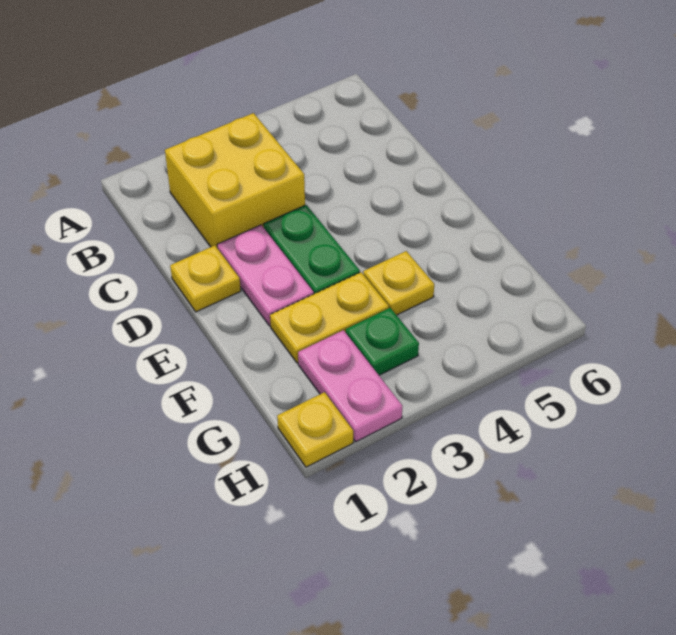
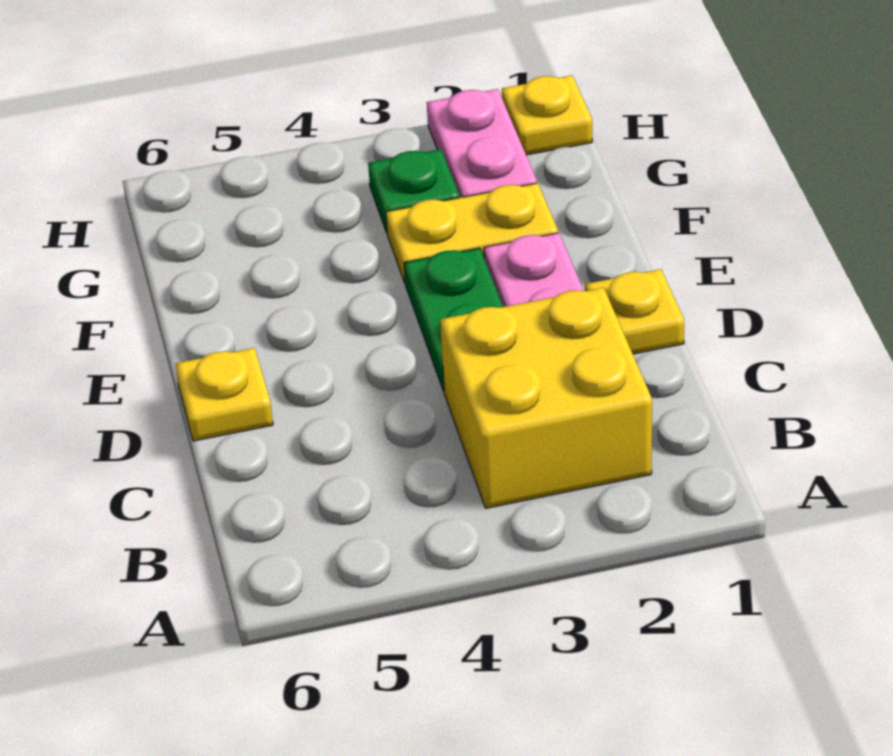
yellow 1x1 plate [363,251,434,315] -> yellow 1x1 plate moved to [175,348,273,441]

